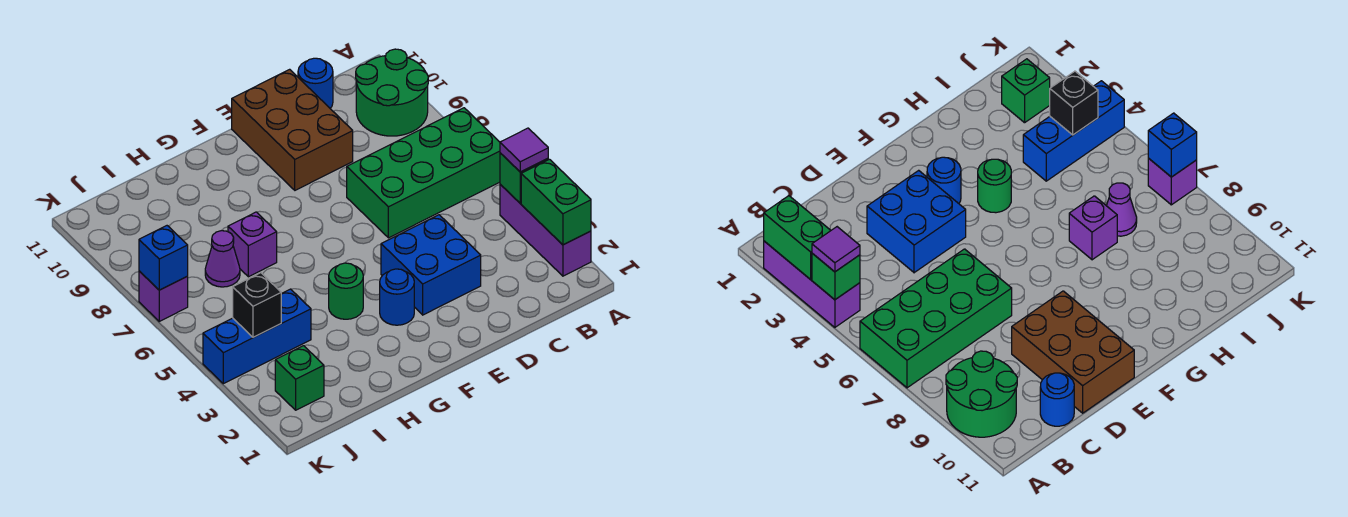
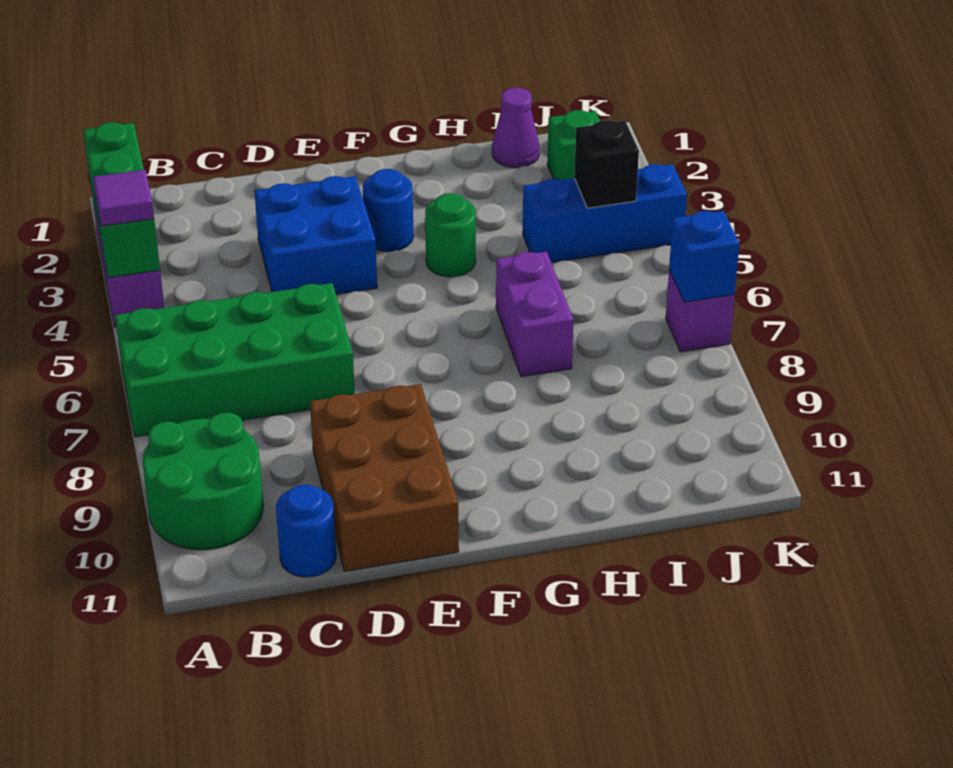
purple 1x1 brick [228,212,277,277] -> purple 1x2 brick [496,252,573,377]
purple 1x1 cone [205,231,240,287] -> purple 1x1 cone moved to [492,88,540,168]

